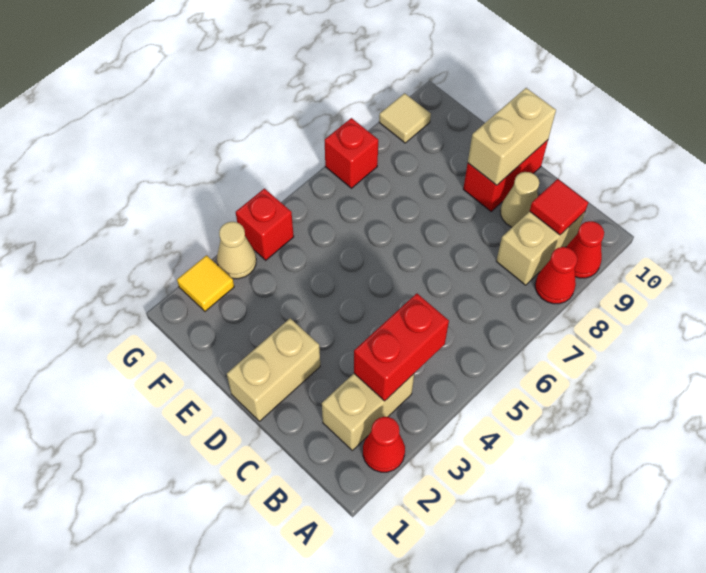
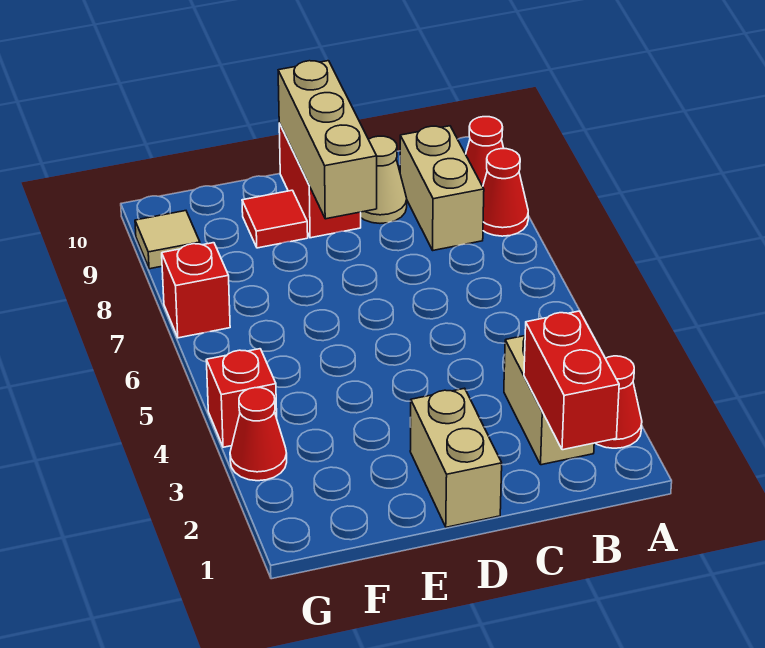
red 1x2 brick [354,294,449,401] -> red 1x2 brick moved to [524,311,619,450]
red 1x1 tile [530,179,588,235] -> red 1x1 tile moved to [242,190,308,248]
tan 1x2 brick [468,88,556,185] -> tan 1x3 brick [278,61,377,219]
yellow 1x1 tile [177,255,234,311] -> none
tan 1x1 cone [217,222,256,279] -> red 1x1 cone [230,388,287,481]

